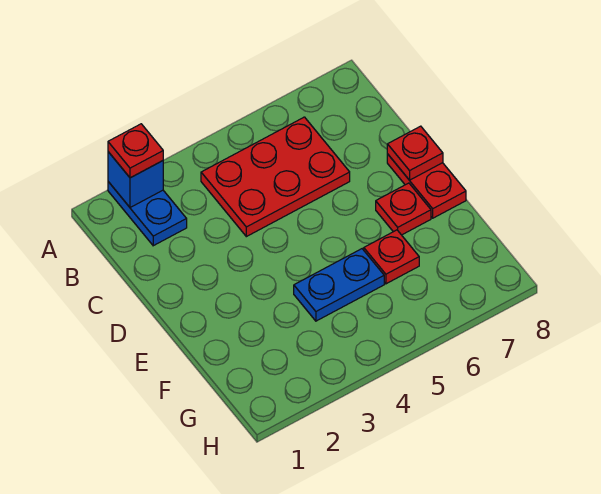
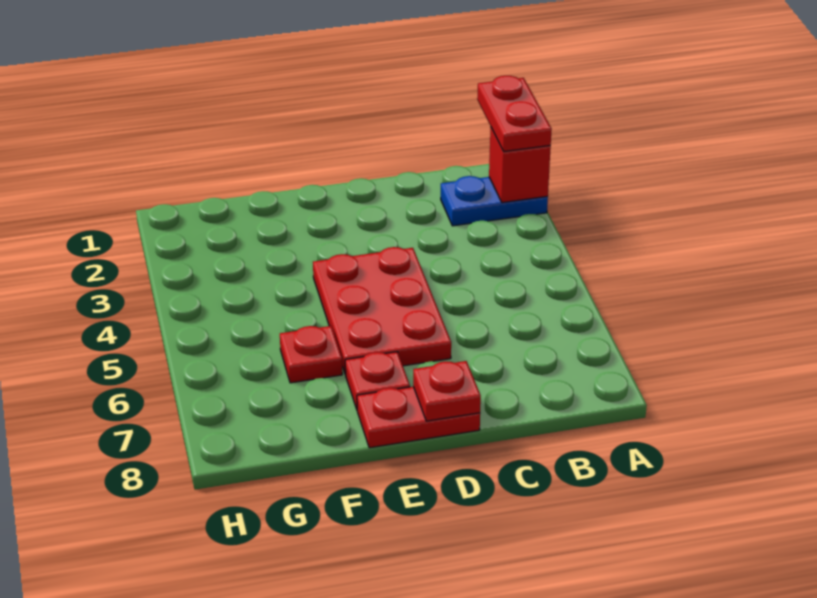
blue 1x1 brick [108,152,163,208] -> red 1x1 brick [489,127,551,203]
red 1x1 plate [108,124,163,178] -> red 1x2 plate [477,76,552,152]
red 2x3 plate [201,117,350,237] -> red 2x3 plate moved to [313,247,451,375]
blue 1x2 plate [294,249,384,321] -> none

